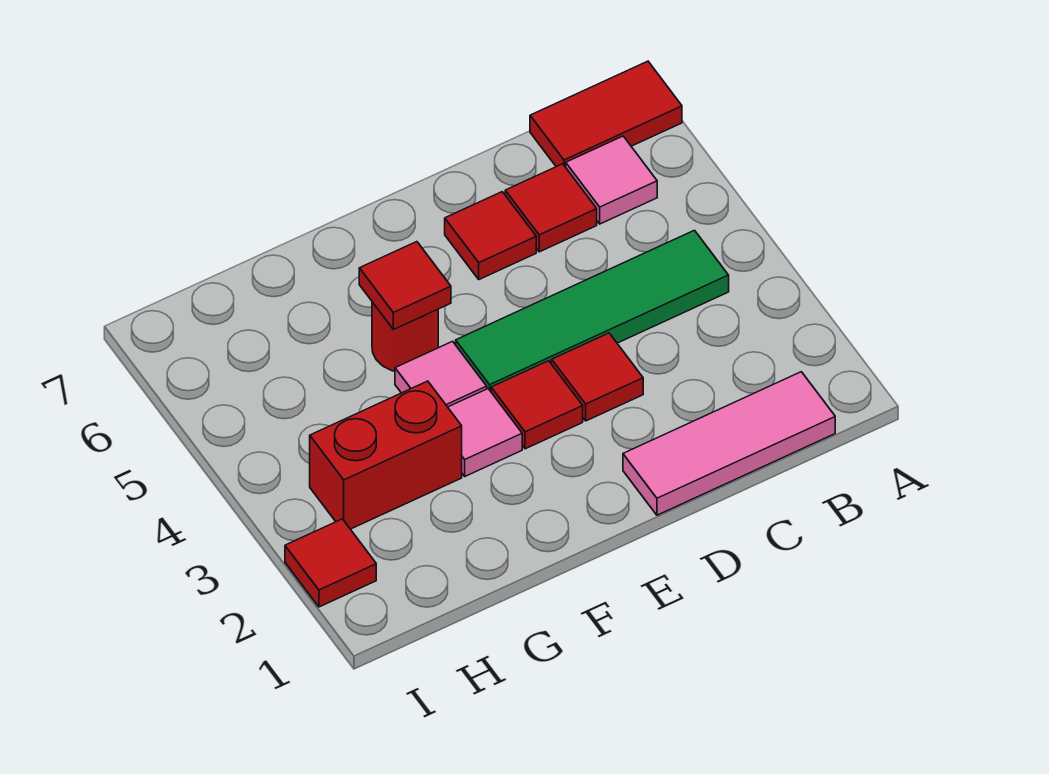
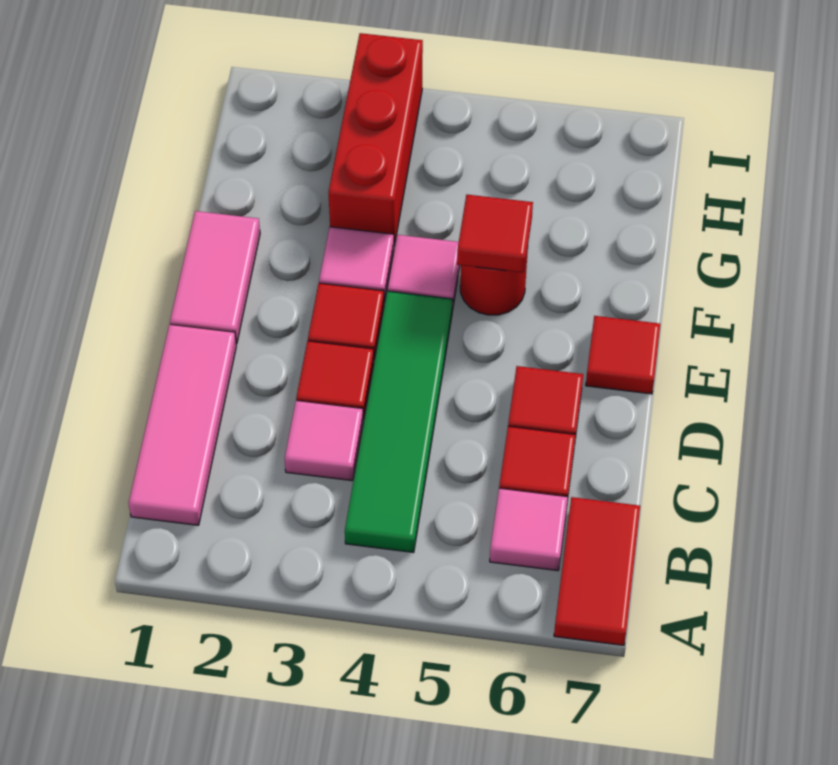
none -> pink 1x1 tile [285,400,364,481]
none -> pink 1x2 tile [170,211,260,344]
red 1x2 brick [310,381,462,529] -> red 1x3 brick [328,33,423,246]
red 1x1 tile [285,519,376,607] -> red 1x1 tile moved to [586,316,660,394]

